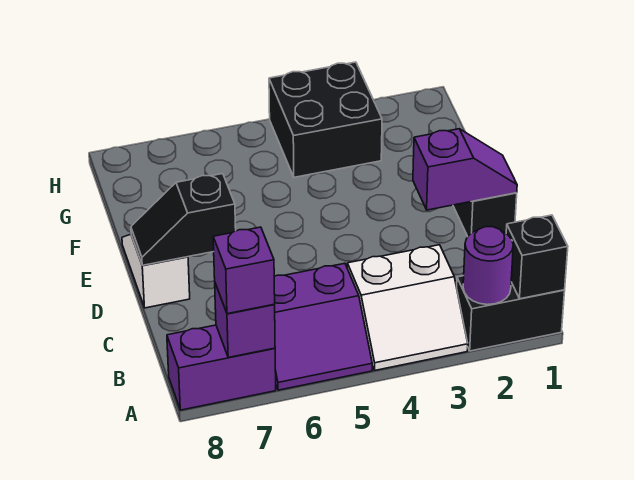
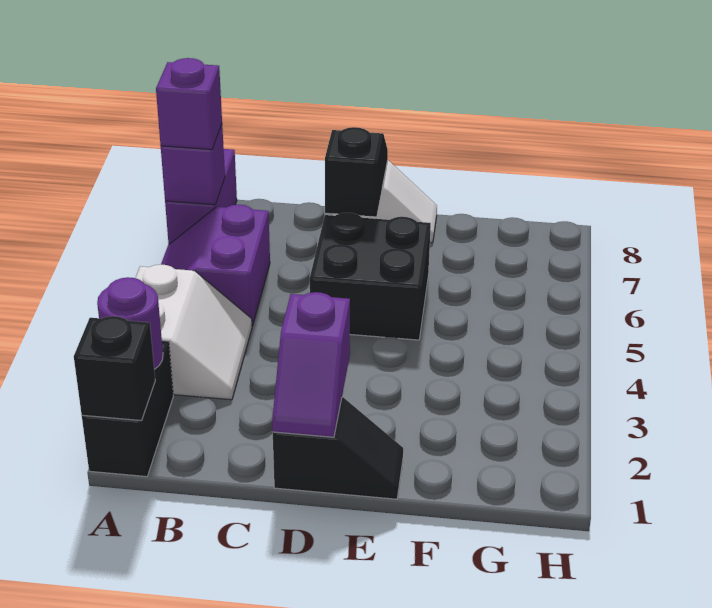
white 2x2 slope [347,245,468,370] -> white 2x2 slope turned to [135,264,252,400]
black 2x2 brick [269,62,382,177] -> black 2x2 brick moved to [310,213,431,340]

